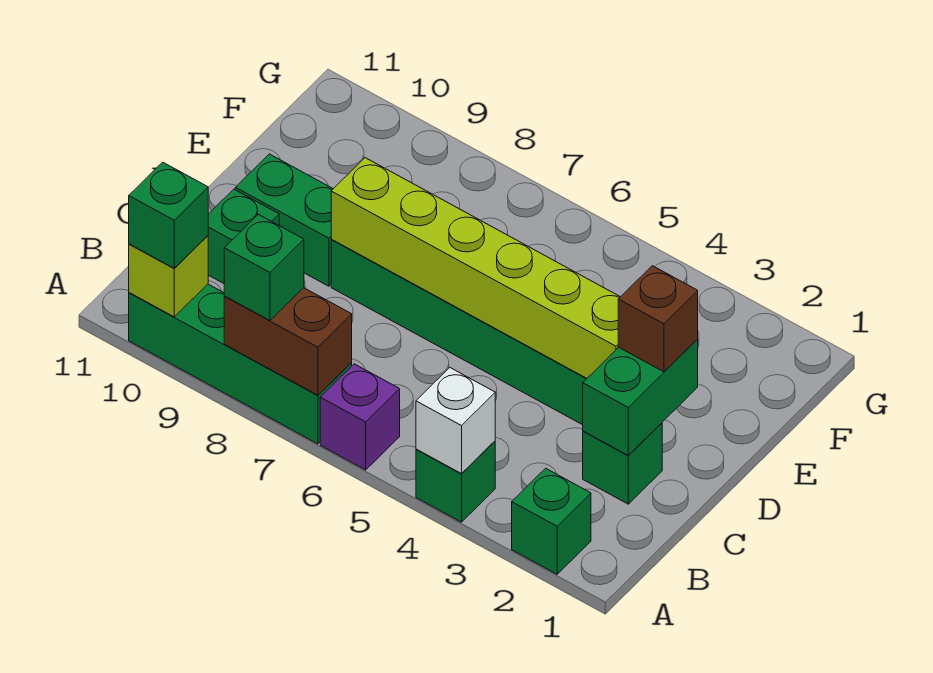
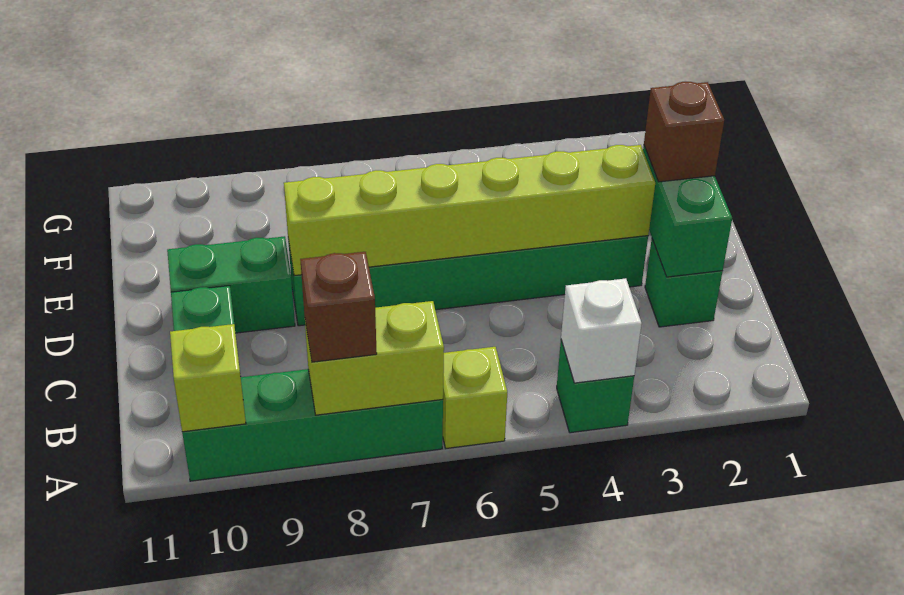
green 1x1 brick [512,468,591,574] -> none
purple 1x1 brick [320,364,400,470] -> lime 1x1 brick [443,347,507,448]
brown 1x2 brick [224,288,352,395] -> lime 1x2 brick [305,301,444,415]
green 1x1 brick [224,214,304,320] -> brown 1x1 brick [300,252,377,362]
green 1x1 brick [129,162,208,268] -> none

